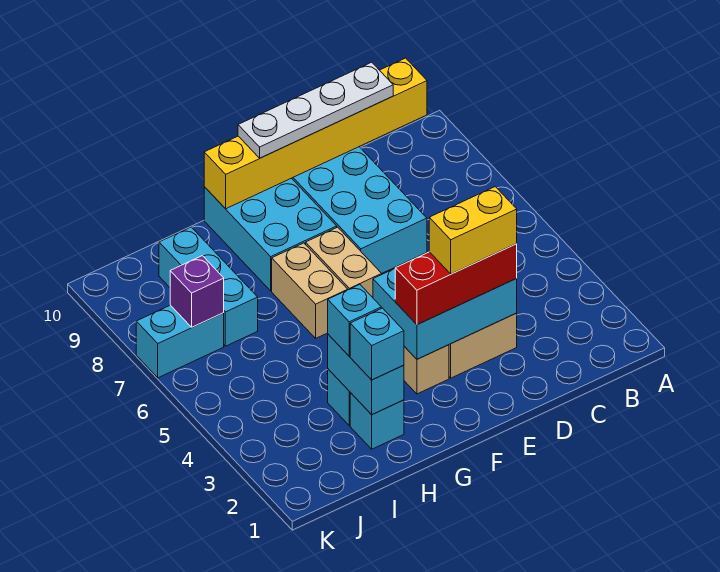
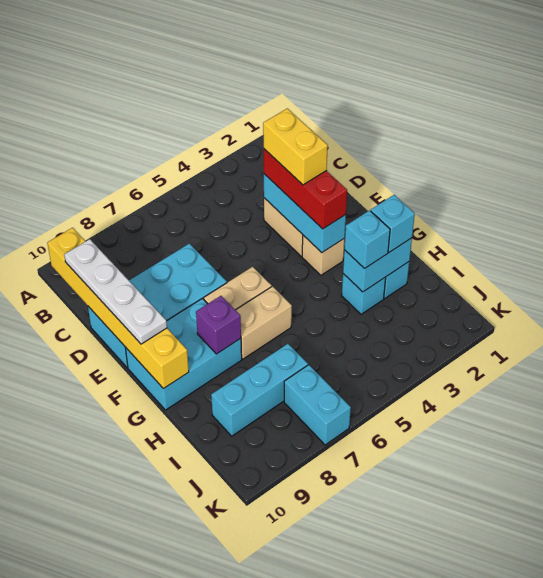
cyan 2x3 brick [373,269,517,359] -> cyan 1x3 brick [264,174,346,253]
purple 1x1 brick [170,256,224,327] -> purple 1x1 brick moved to [196,296,241,354]

